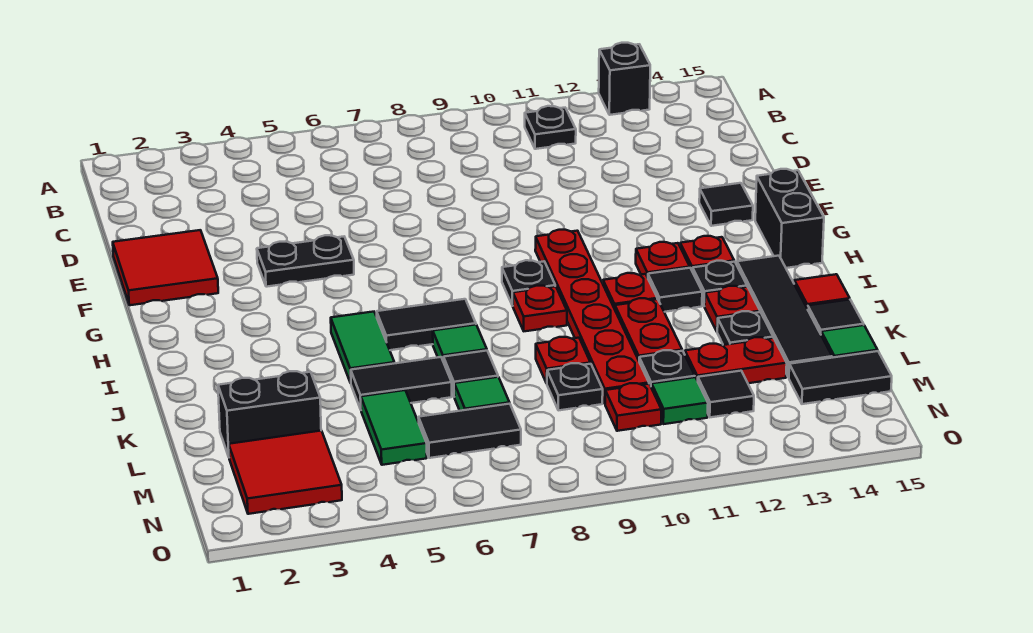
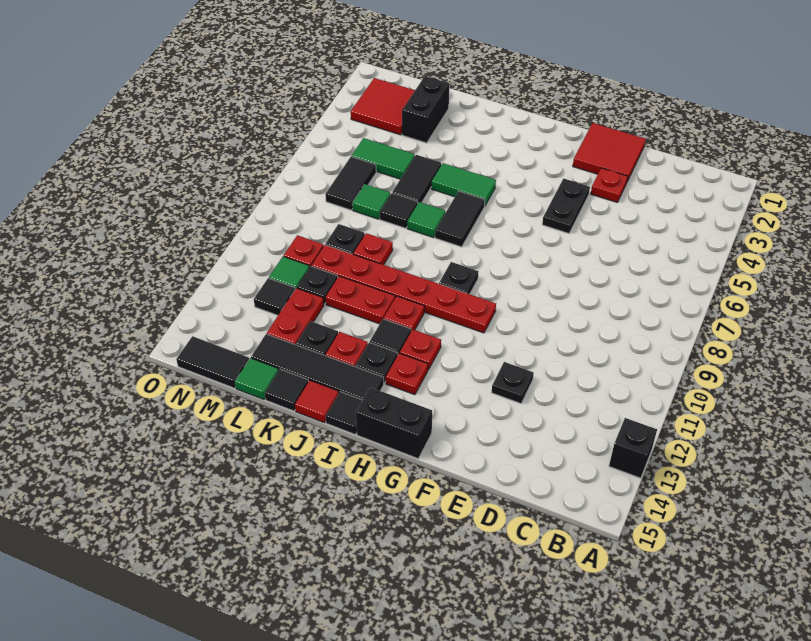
black 1x1 plate [525,106,576,149] -> black 1x1 plate moved to [492,362,534,403]
black 1x1 tile [699,183,753,226] -> black 1x1 tile moved to [325,392,362,434]
red 1x1 plate [513,286,567,331] -> red 1x1 plate moved to [591,168,628,202]
black 1x2 tile [789,351,892,404] -> black 1x2 tile turned to [176,336,249,388]

